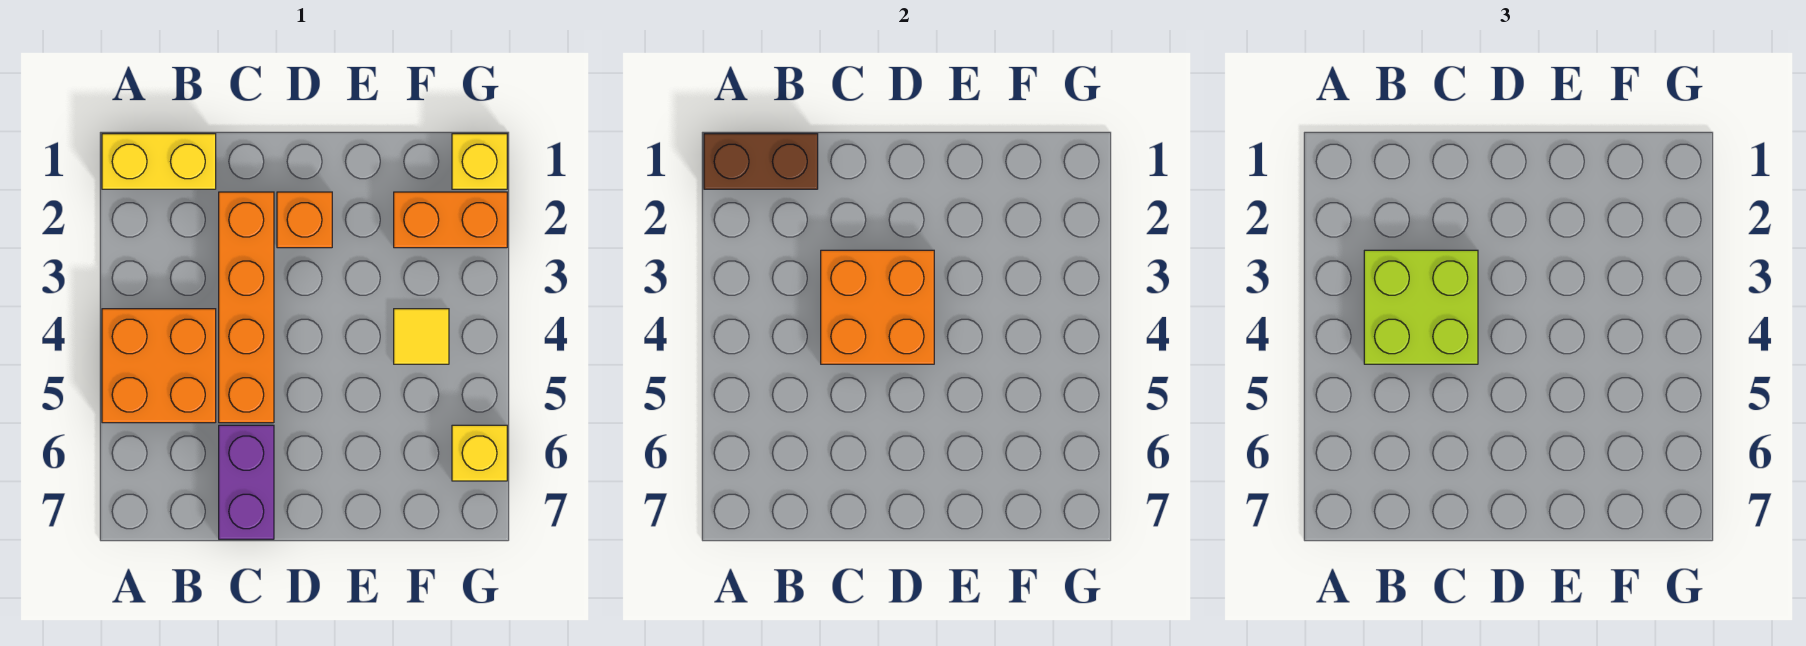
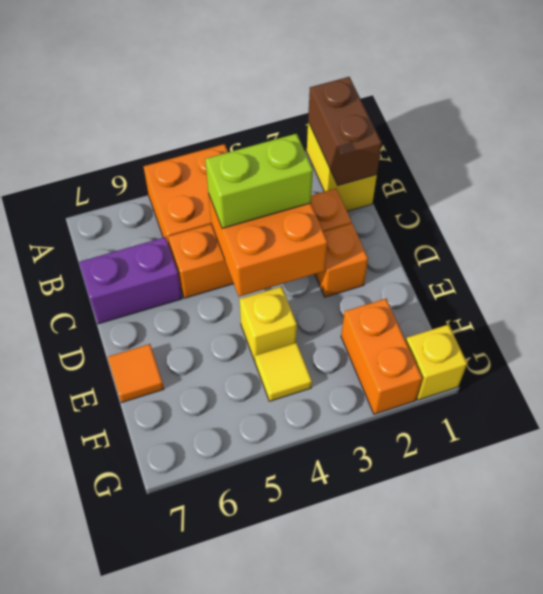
lime 2x2 brick [1364,250,1478,364] -> lime 1x2 brick [205,134,313,228]
none -> orange 1x1 tile [108,344,164,403]
yellow 1x1 brick [452,425,507,481] -> yellow 1x1 brick moved to [239,286,297,361]

